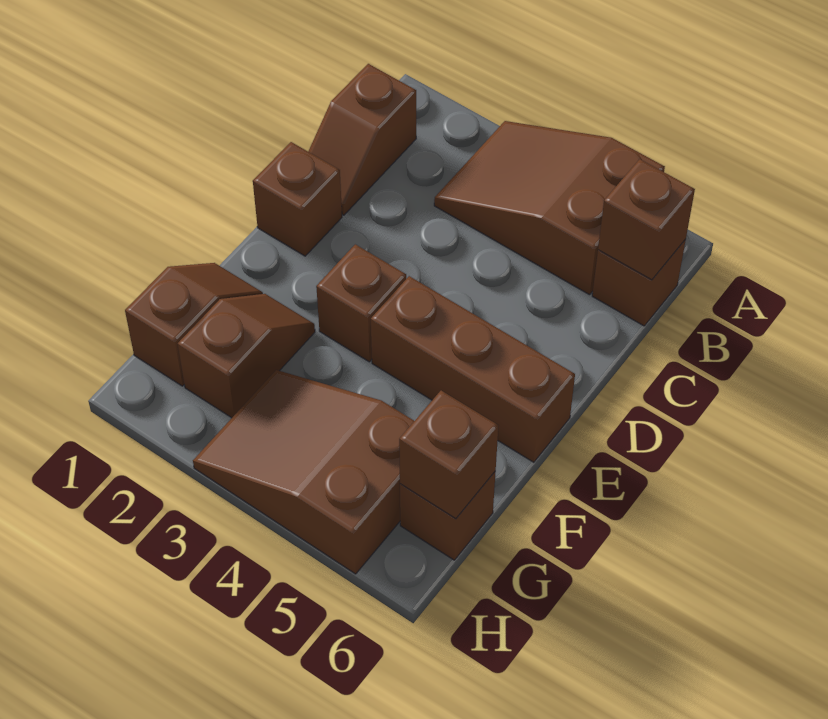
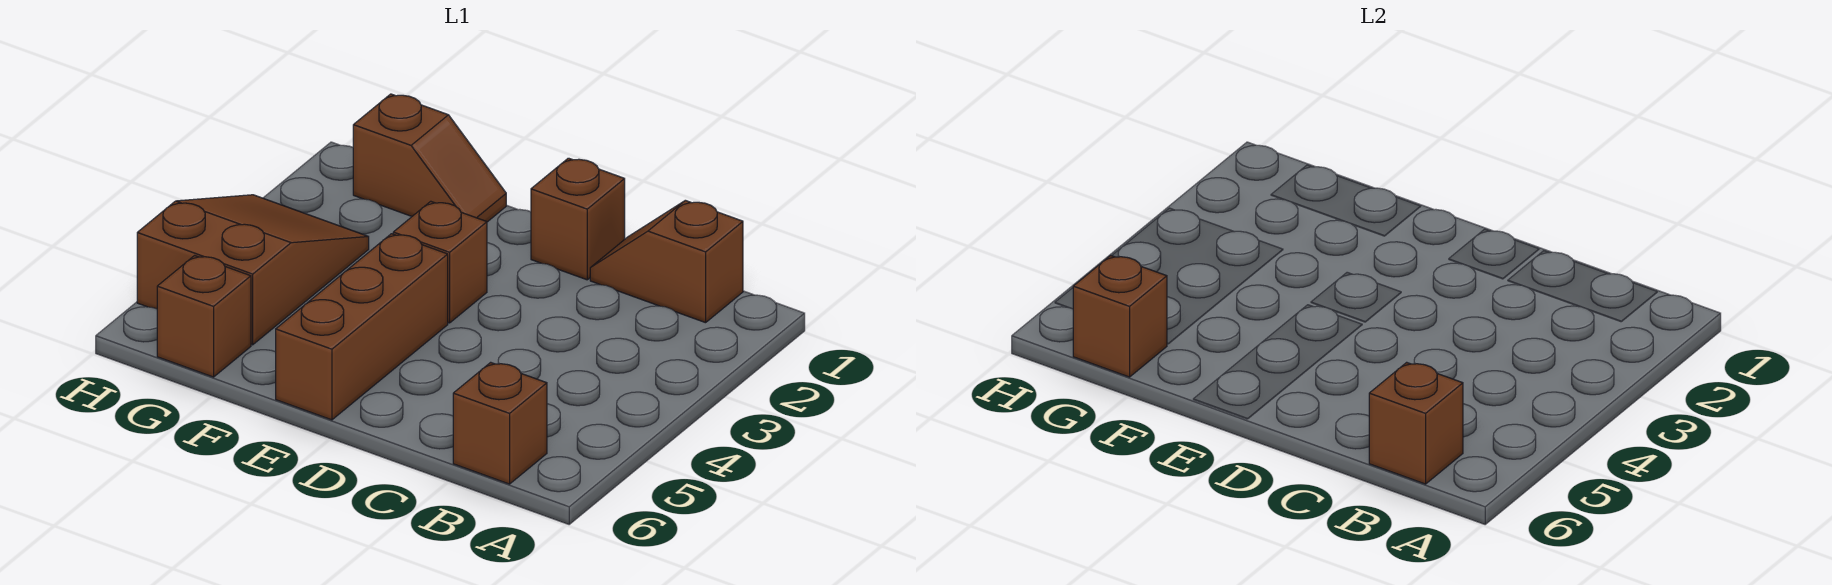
brown 2x3 slope [434,121,665,295] -> none
brown 1x2 slope [178,294,315,418] -> none

